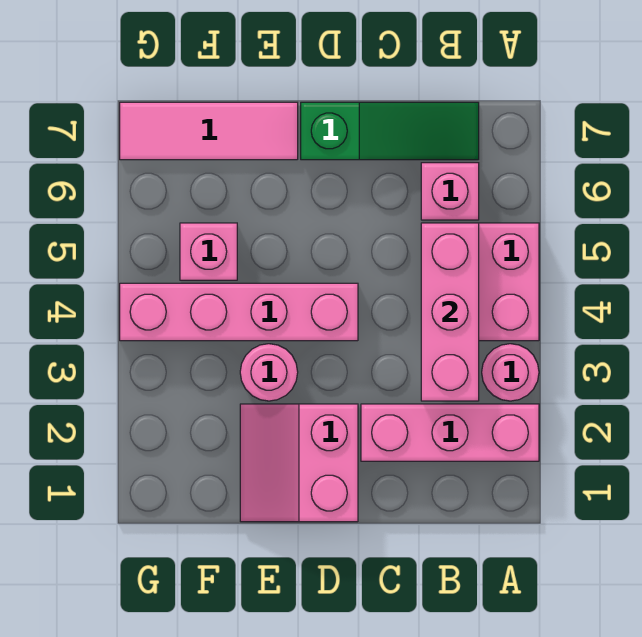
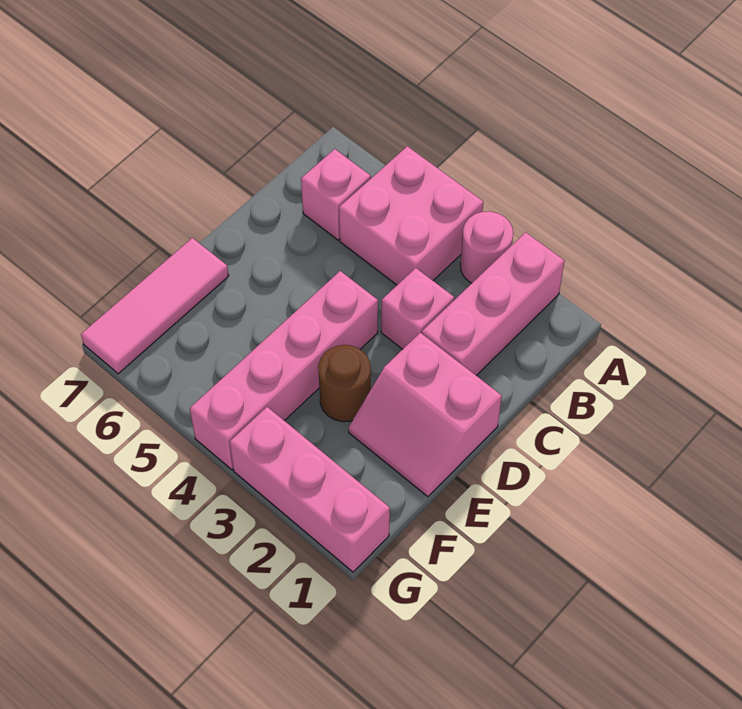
pink 1x3 brick [421,223,479,401] -> pink 1x3 brick moved to [230,407,390,572]
green 1x3 slope [301,102,479,160] -> none
pink 1x1 round brick [240,344,298,401] -> brown 1x1 round brick [318,345,371,422]
pink 1x1 brick [180,223,237,280] -> pink 1x1 brick moved to [381,268,454,349]

